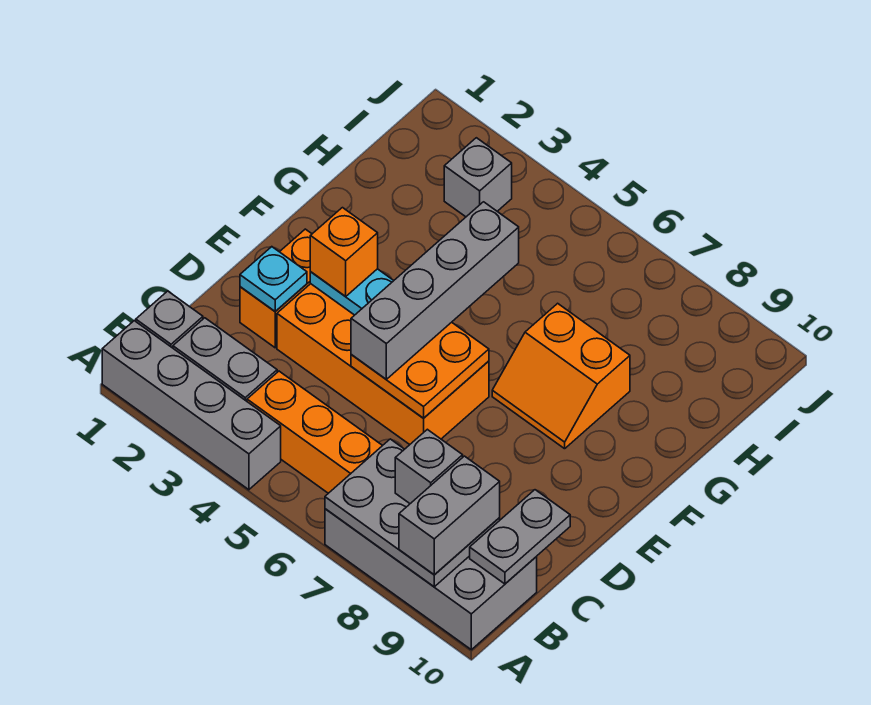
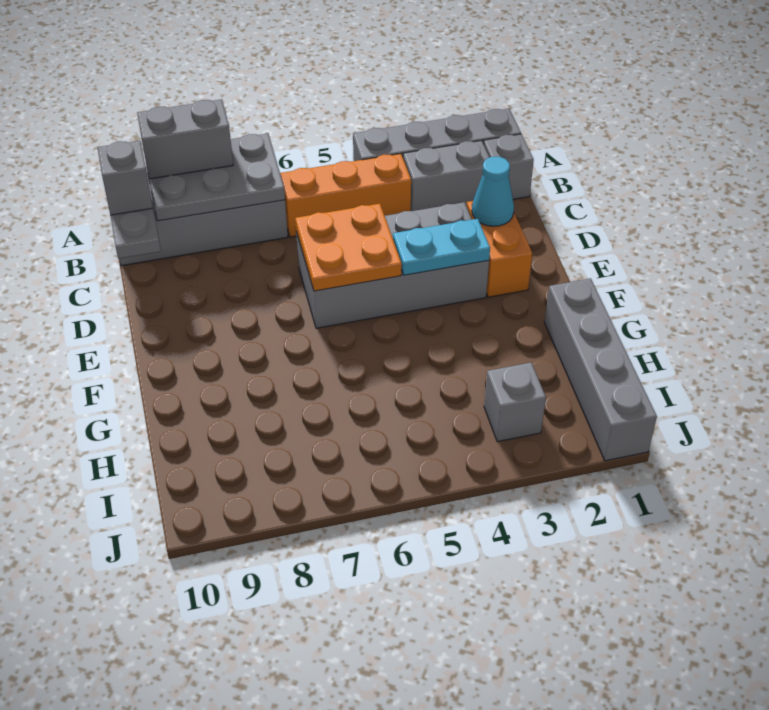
grey 1x2 brick [399,456,500,574] -> grey 1x2 brick turned to [137,99,233,179]
grey 1x1 brick [395,429,463,504] -> grey 1x1 brick moved to [98,141,153,215]
cyan 1x1 plate [240,247,307,311] -> cyan 1x1 cone [472,157,514,226]
orange 2x4 brick [277,284,489,445] -> grey 2x4 brick [296,202,489,328]
grey 1x4 brick [351,202,519,379] -> grey 1x4 brick moved to [545,278,657,461]
orange 1x1 brick [310,208,378,297] -> none
orange 2x2 slope [492,303,630,449] -> none

